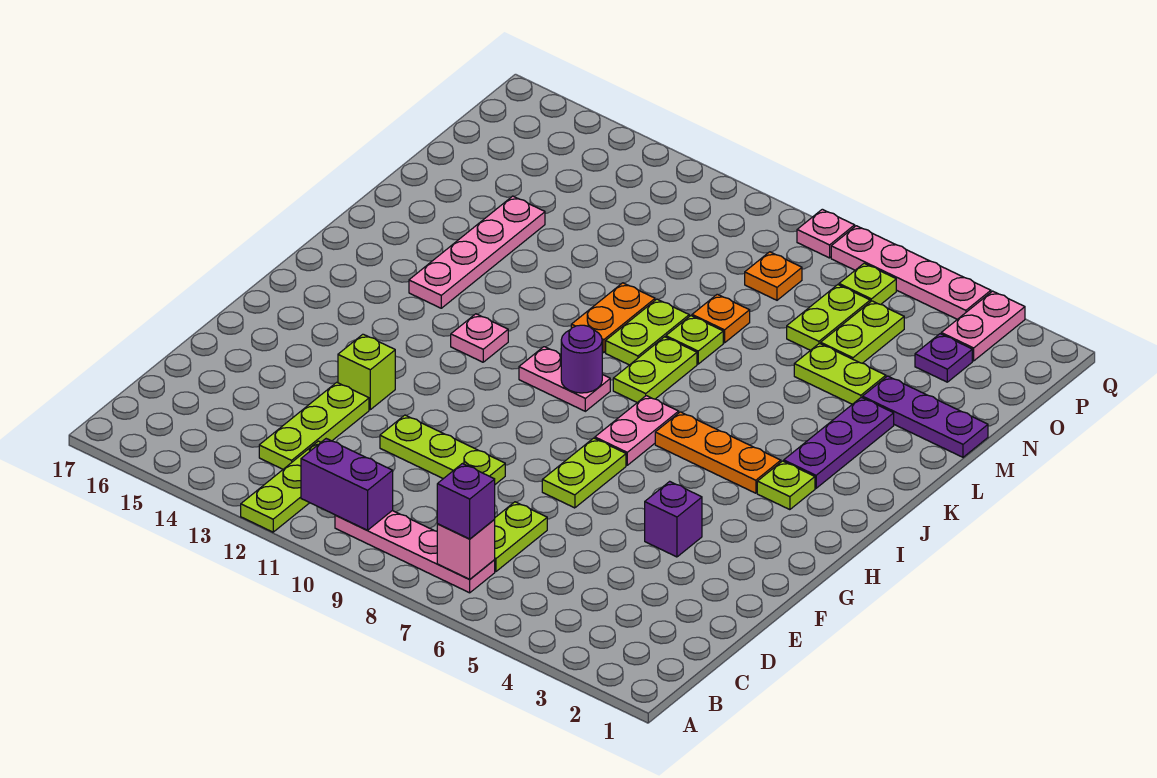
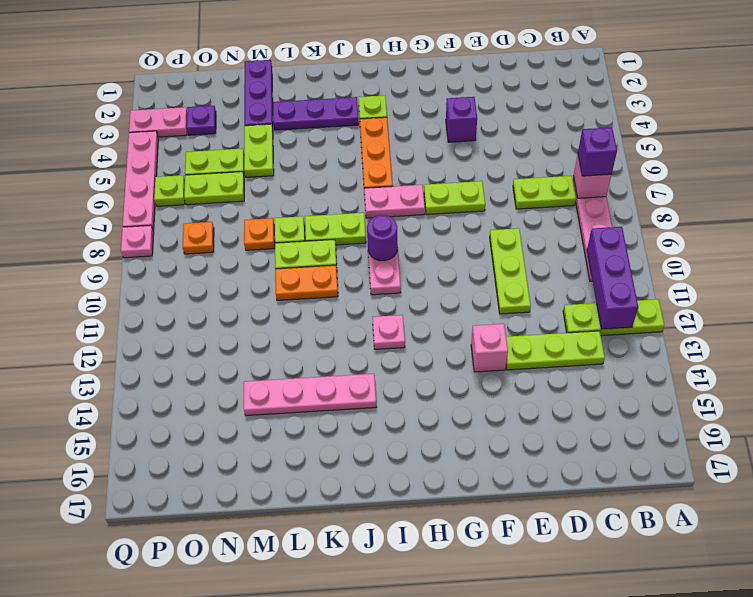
purple 1x2 brick [301,439,393,530] -> purple 1x3 brick [587,227,638,329]
lime 1x1 brick [338,334,395,410] -> pink 1x1 brick [471,324,508,372]

